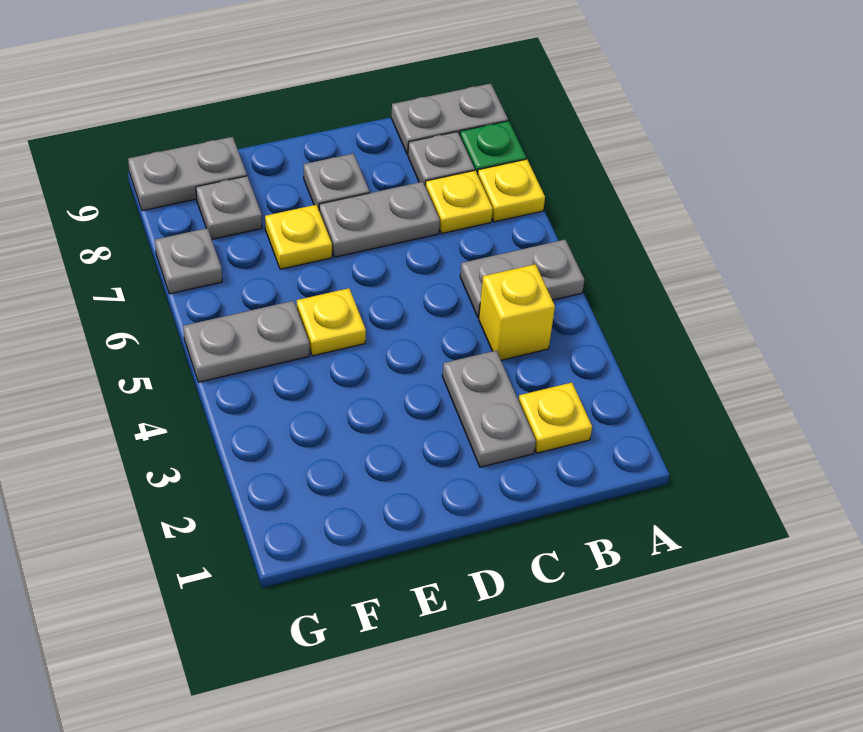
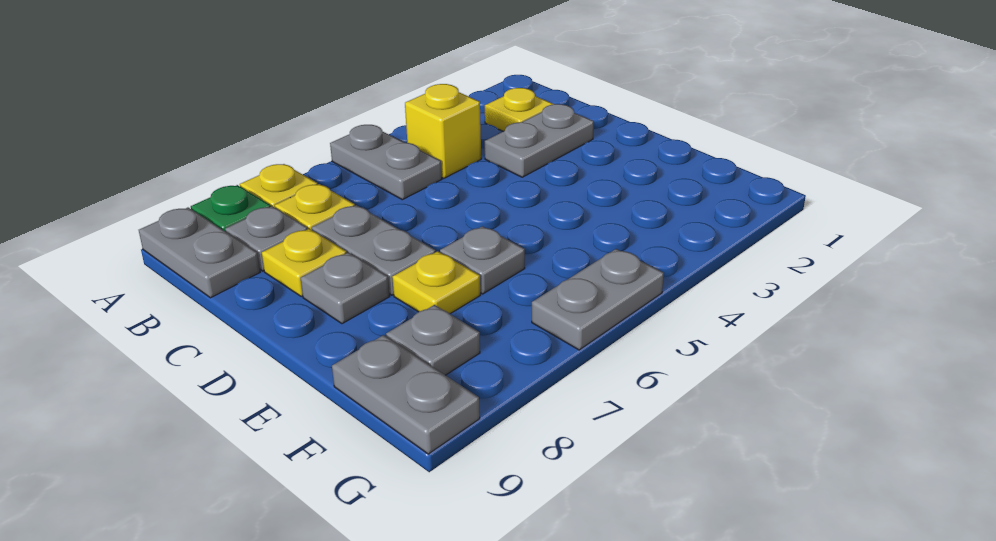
yellow 1x1 plate [297,288,366,356] -> yellow 1x1 plate moved to [262,229,347,297]
grey 1x2 plate [183,301,309,382] -> grey 1x2 plate turned to [532,249,664,350]
grey 1x1 plate [155,228,222,294] -> grey 1x1 plate moved to [440,226,525,294]

